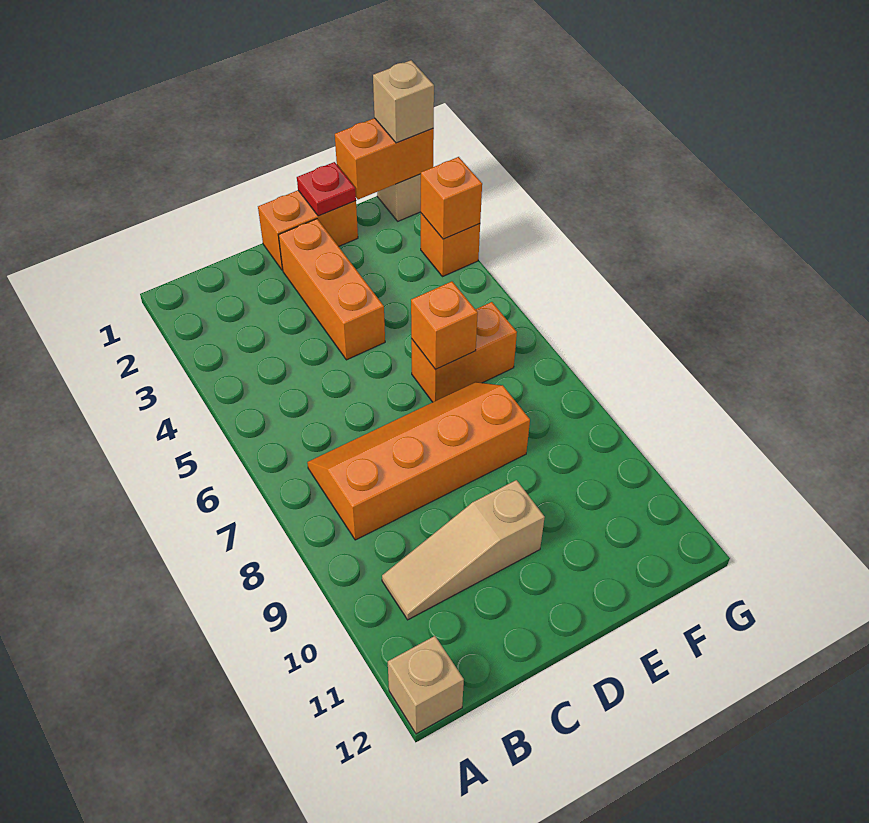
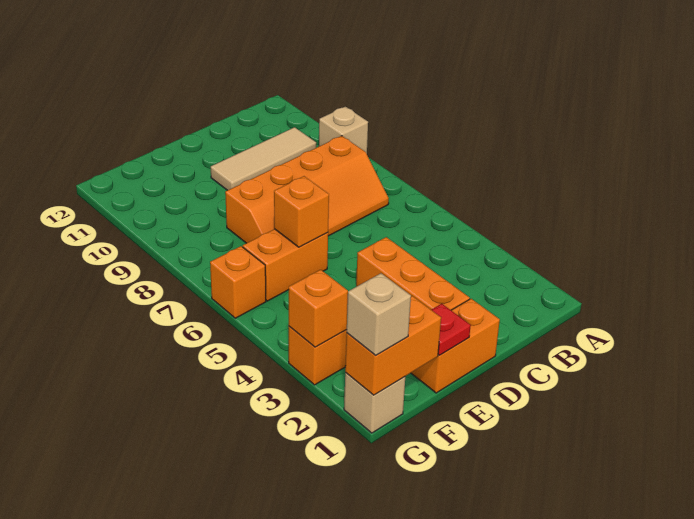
tan 1x1 brick [388,636,464,734] -> tan 1x1 brick moved to [319,107,368,154]
tan 1x3 slope [382,480,545,620] -> tan 1x3 tile [211,127,316,190]
none -> orange 1x1 brick [210,246,266,318]

